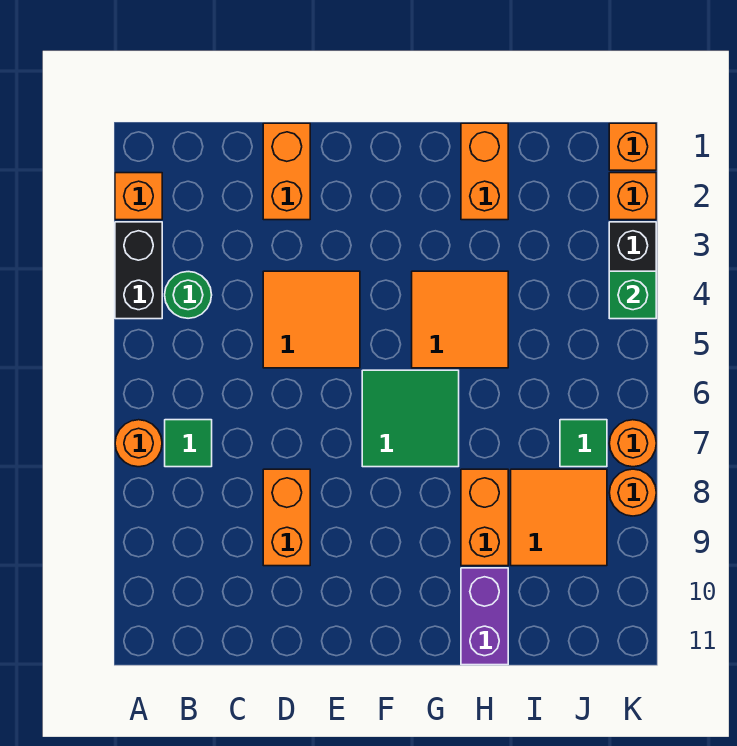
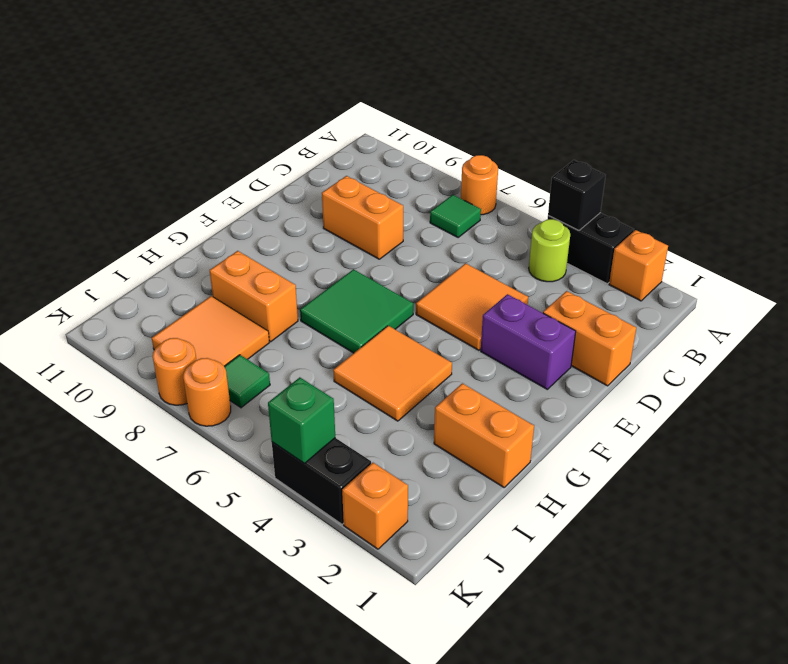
none -> black 1x1 brick [548,160,606,230]
green 1x1 round brick [165,272,212,318] -> lime 1x1 round brick [529,219,570,282]
purple 1x2 brick [461,568,508,665] -> purple 1x2 brick moved to [481,294,576,389]
orange 1x1 brick [609,123,656,170] -> none

